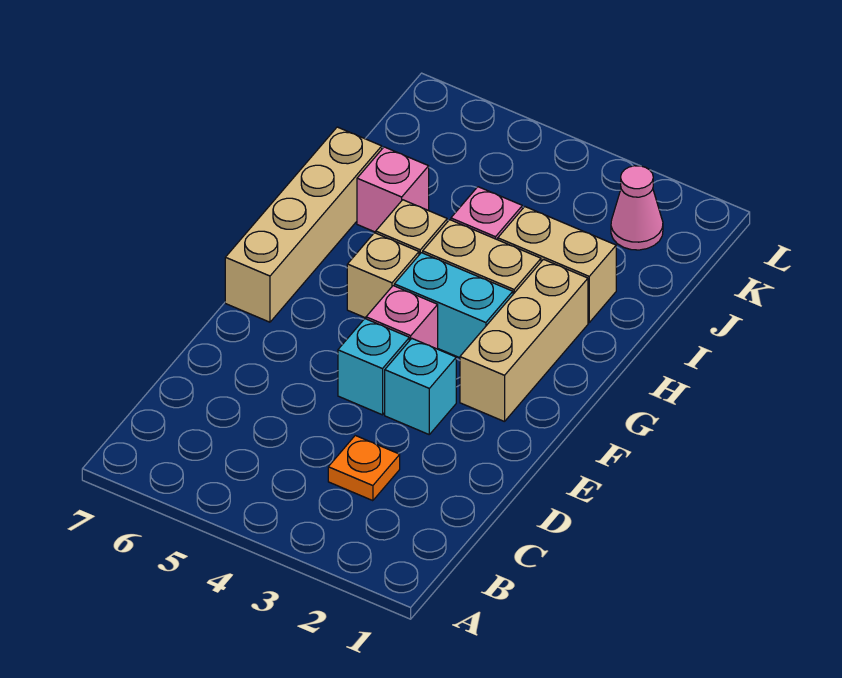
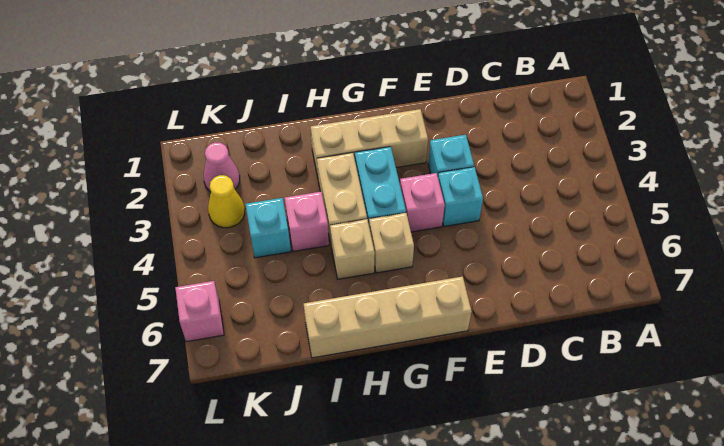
orange 1x1 plate [328,436,400,501] -> none
tan 1x2 brick [498,207,616,322] -> none
pink 1x1 brick [357,147,429,232] -> pink 1x1 brick moved to [175,281,224,342]
none -> cyan 1x1 brick [246,198,291,258]
none -> yellow 1x1 cone [208,175,245,228]

